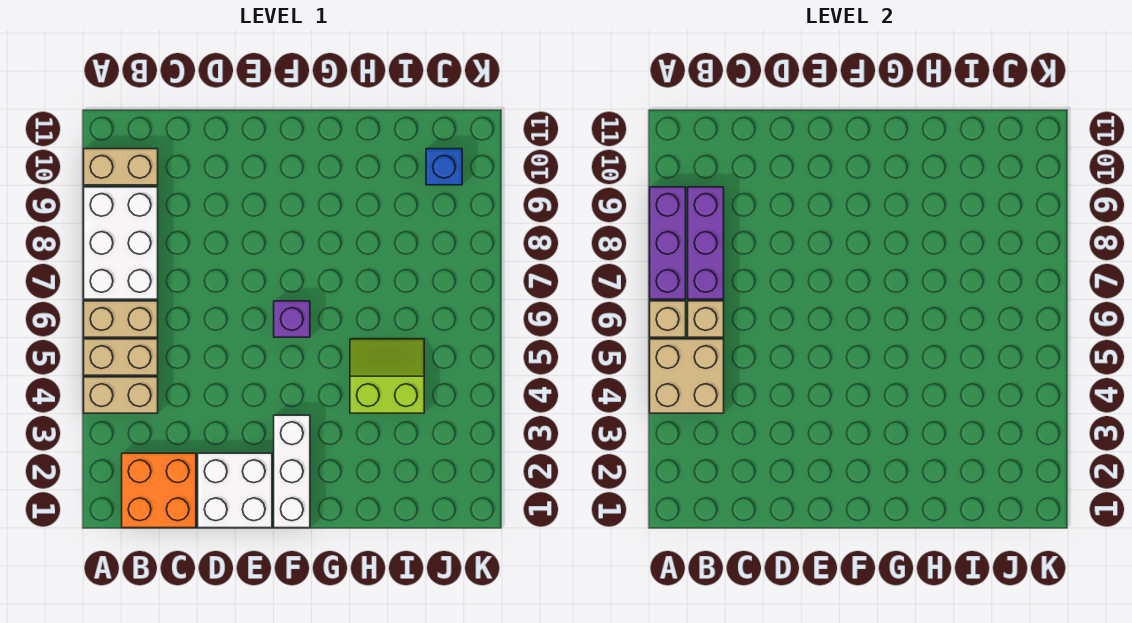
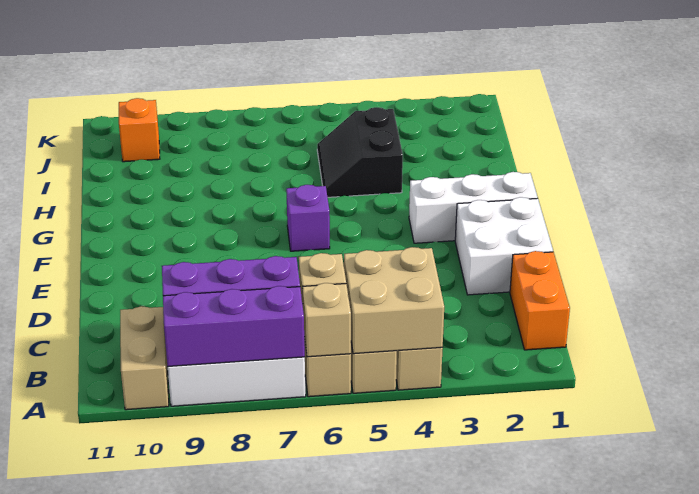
orange 2x2 brick [122,453,196,528] -> orange 1x2 brick [510,251,570,350]
lime 2x2 slope [350,339,424,413] -> black 2x2 slope [317,107,403,197]
blue 1x1 brick [426,149,462,185] -> orange 1x1 brick [119,98,160,162]

